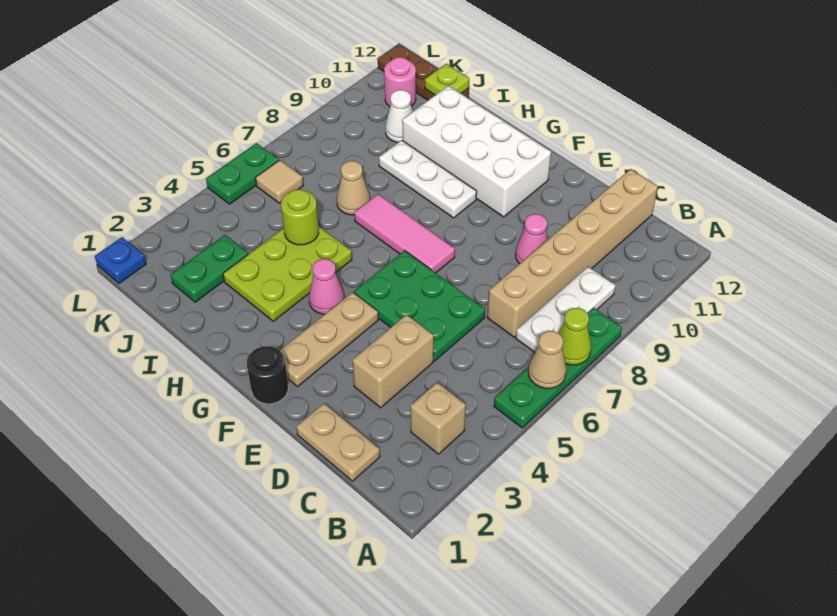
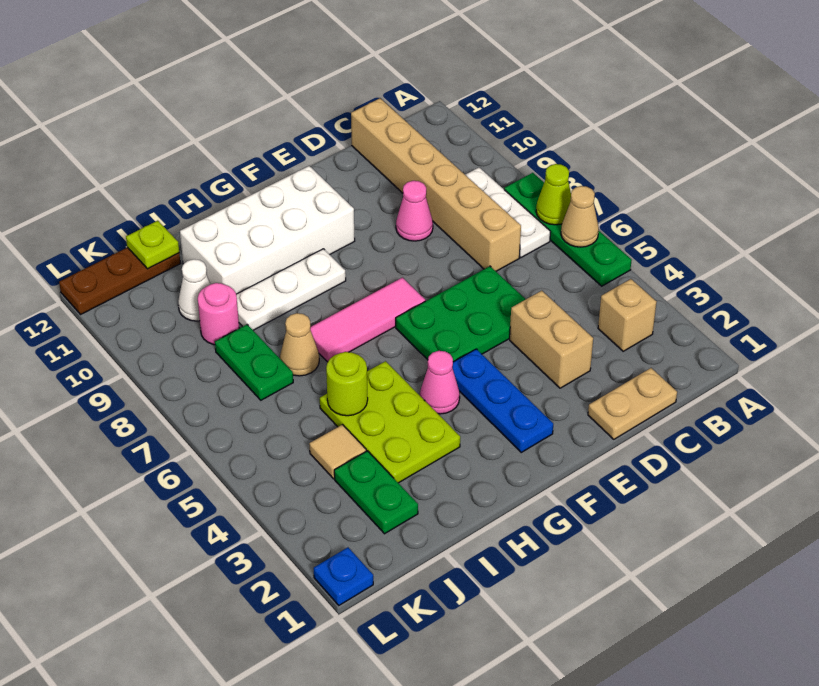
black 1x1 round brick [247,346,288,404] -> none
tan 1x3 plate [280,292,378,386] -> blue 1x3 plate [453,349,553,452]
tan 1x1 tile [256,160,303,203] -> tan 1x1 tile moved to [309,425,366,479]
pink 1x1 round brick [384,57,416,107] -> pink 1x1 round brick moved to [198,283,239,345]
green 1x2 plate [206,143,279,204] -> green 1x2 plate moved to [215,325,293,400]

